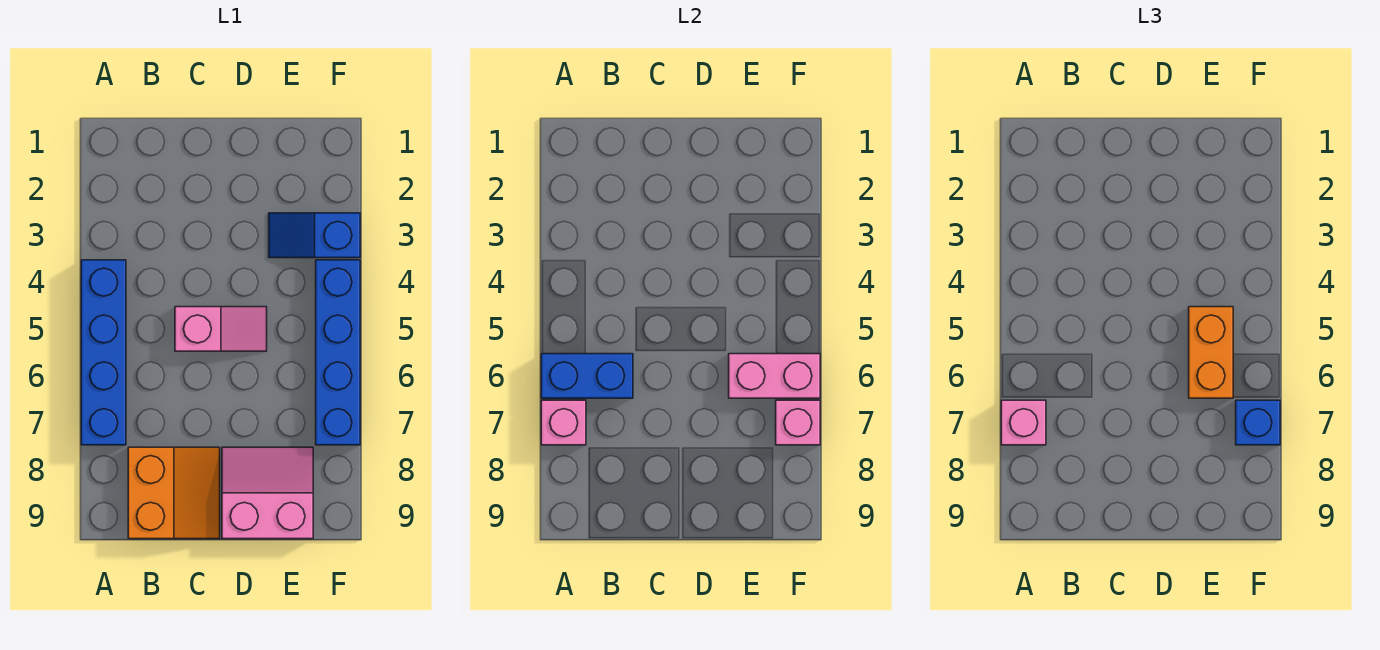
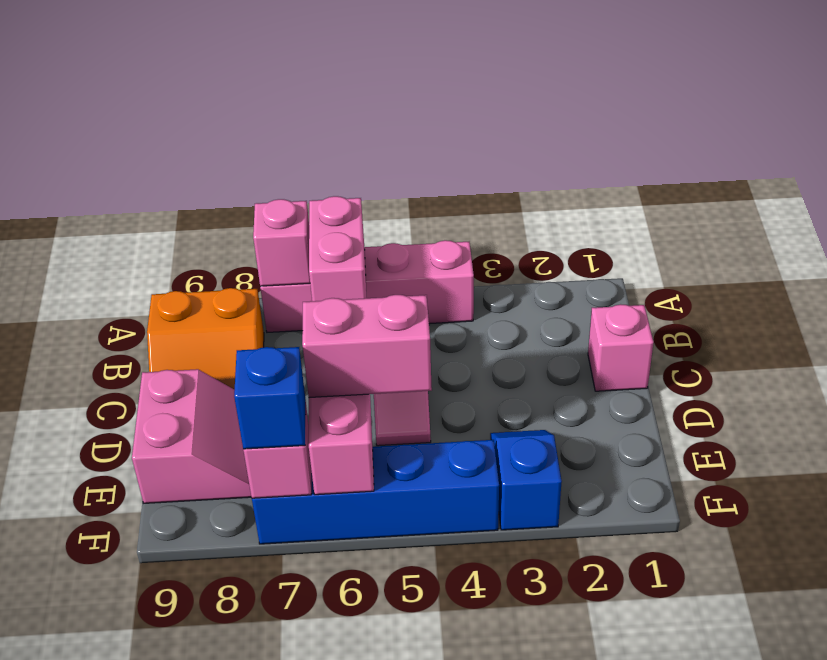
blue 1x4 brick [81,260,126,445] -> pink 1x4 brick [260,240,474,332]
blue 1x2 brick [541,354,633,398] -> pink 1x2 brick [309,196,366,301]
pink 1x1 brick [1001,400,1046,445] -> pink 1x1 brick moved to [588,304,654,391]
orange 1x2 brick [1189,307,1233,398] -> pink 1x2 brick [302,295,432,398]

